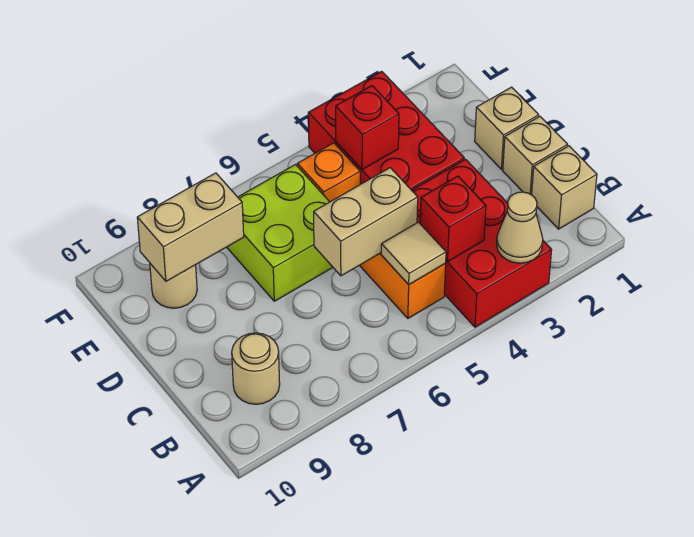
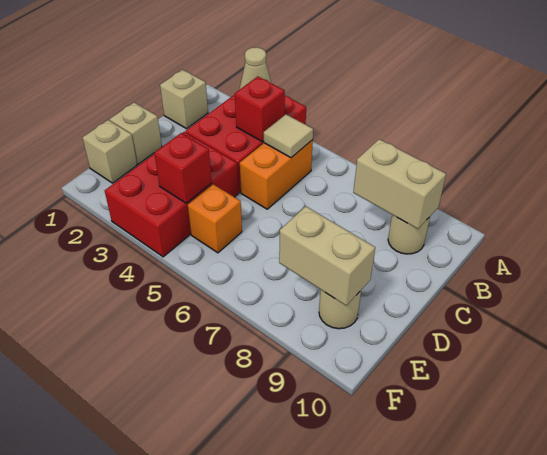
tan 1x1 brick [503,117,568,195] -> tan 1x1 brick moved to [82,120,137,183]
tan 1x2 brick [314,168,418,276] -> tan 1x2 brick moved to [353,139,446,229]
lime 2x2 brick [227,165,333,301] -> none

